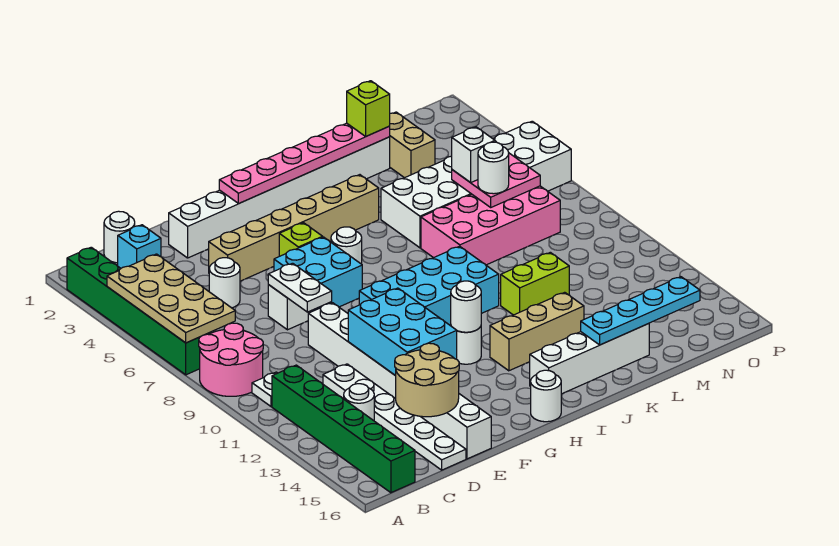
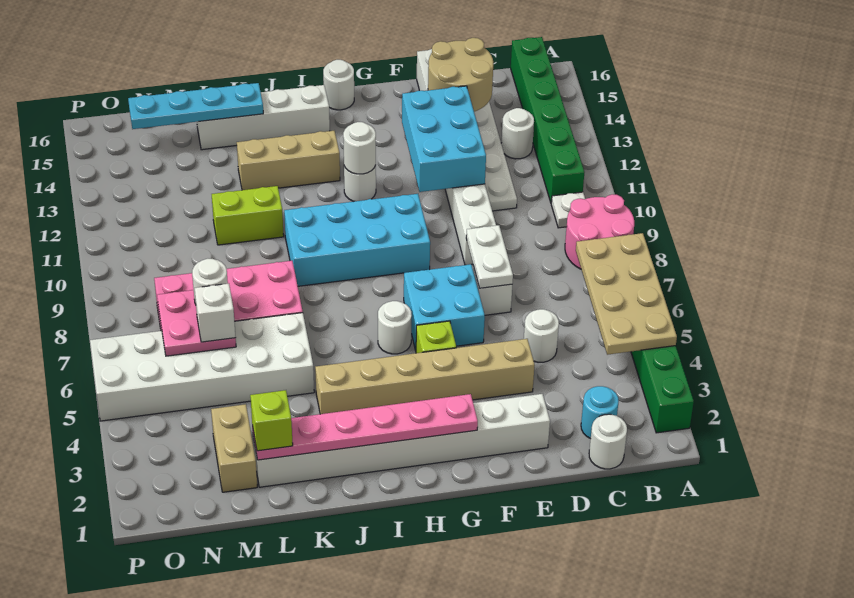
cyan 1x1 brick [118,225,161,268] -> cyan 1x1 round brick [581,386,619,439]

